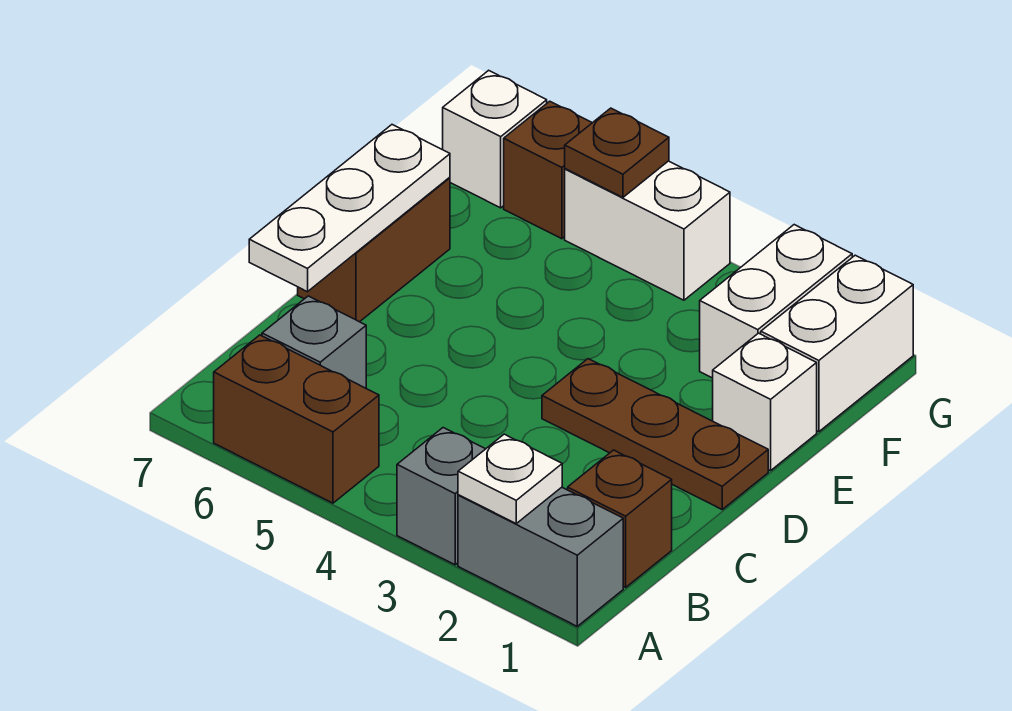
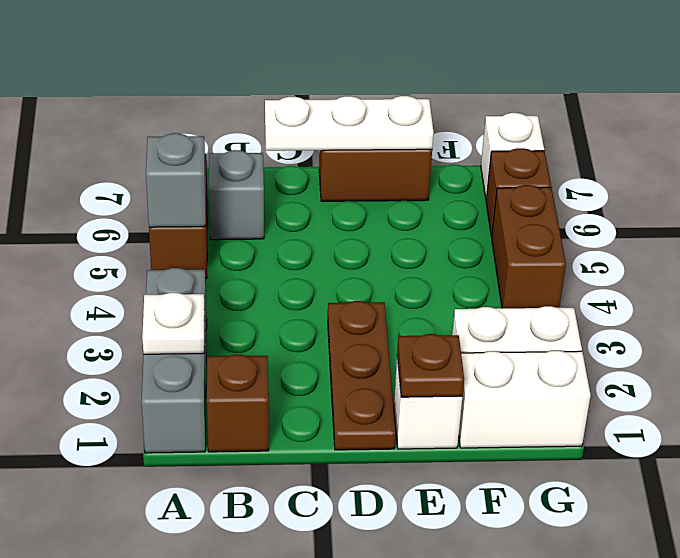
none -> grey 1x1 brick [146,133,206,227]
white 1x2 brick [565,161,730,300] -> brown 1x2 brick [492,185,566,308]
brown 1x1 plate [565,108,669,197] -> brown 1x1 plate moved to [397,334,464,397]

